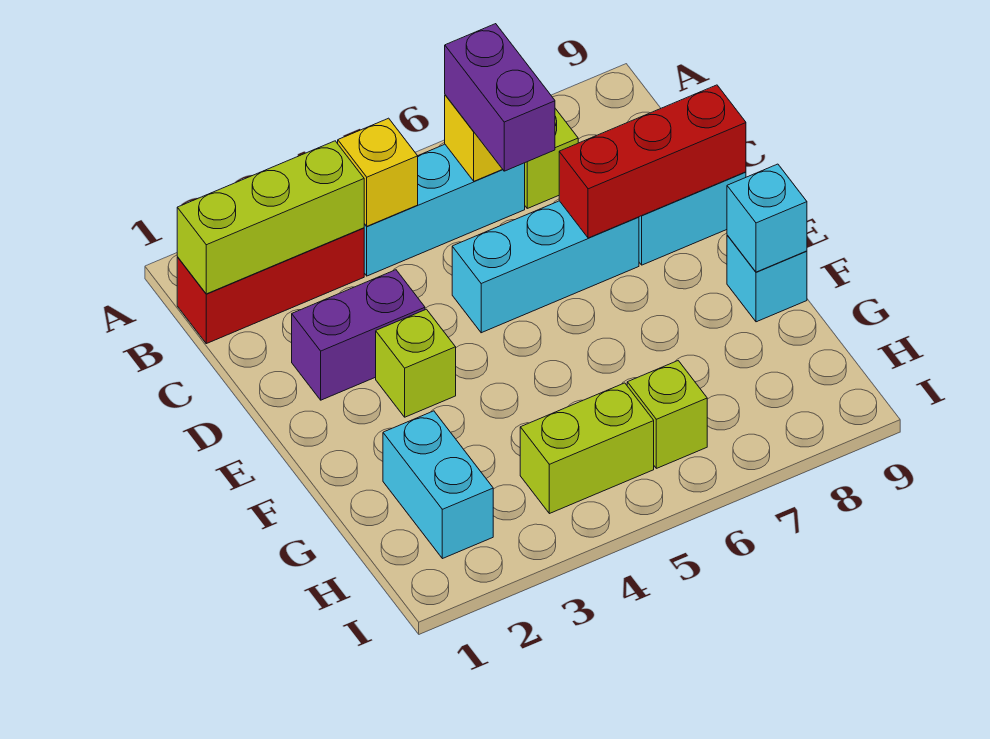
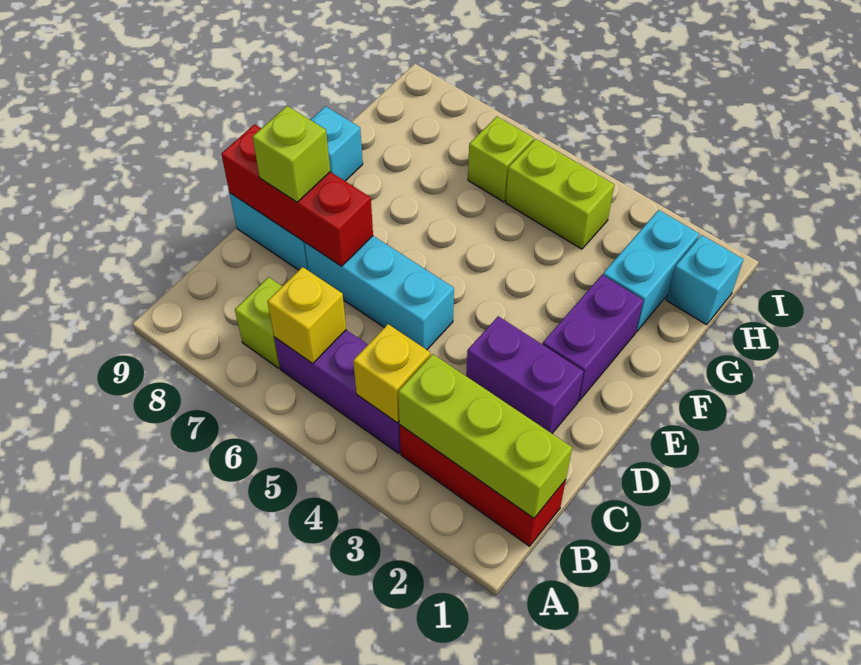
cyan 1x3 brick [364,144,525,276] -> purple 1x3 brick [274,330,401,454]
purple 1x2 brick [445,24,555,171] -> purple 1x2 brick moved to [543,275,643,401]
lime 1x1 brick [376,309,456,417] -> lime 1x1 brick moved to [253,106,330,202]
cyan 1x1 brick [727,164,807,272] -> cyan 1x1 brick moved to [666,235,743,325]

